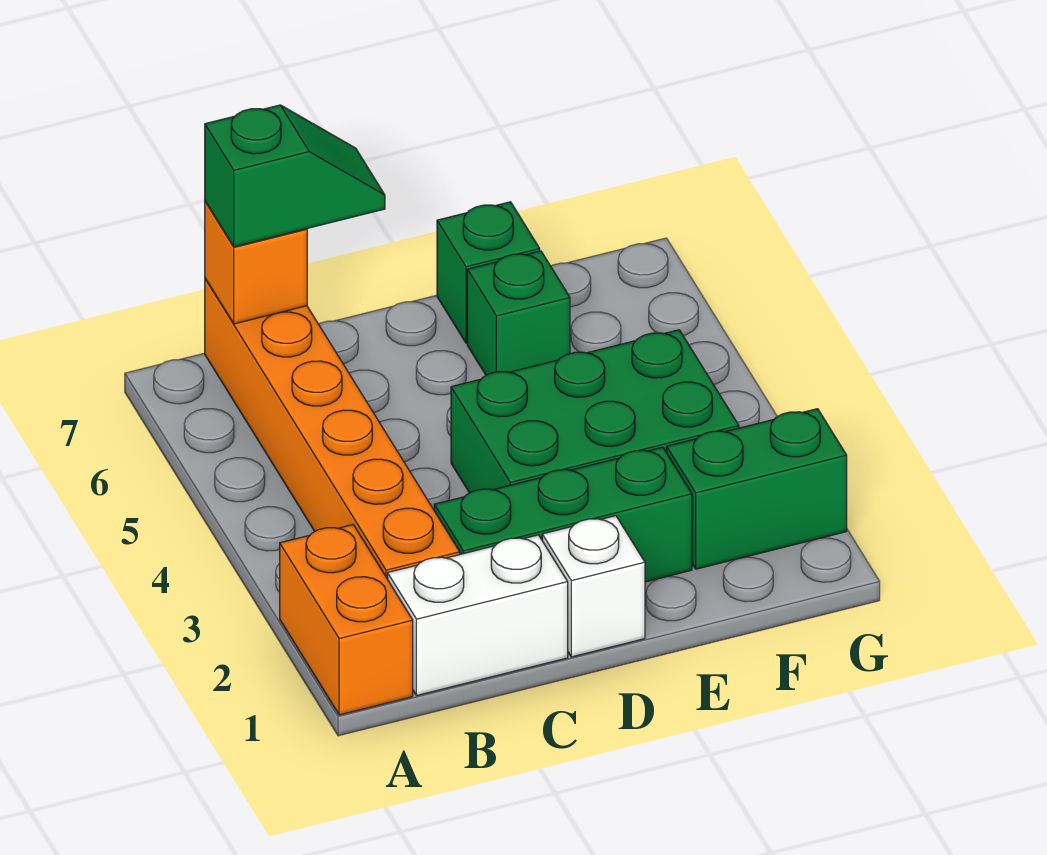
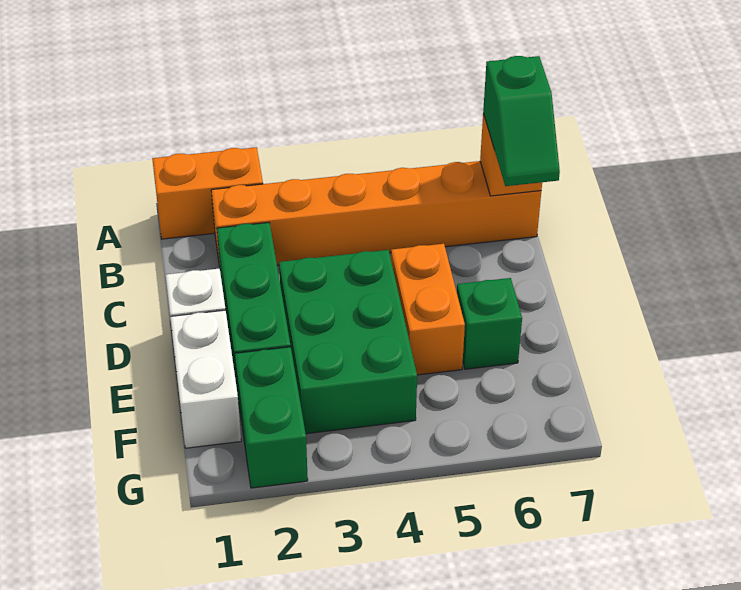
white 1x2 brick [388,535,568,695] -> white 1x2 brick moved to [170,310,241,448]
none -> orange 1x2 brick [391,244,465,375]
green 1x1 brick [437,202,540,343] -> none

